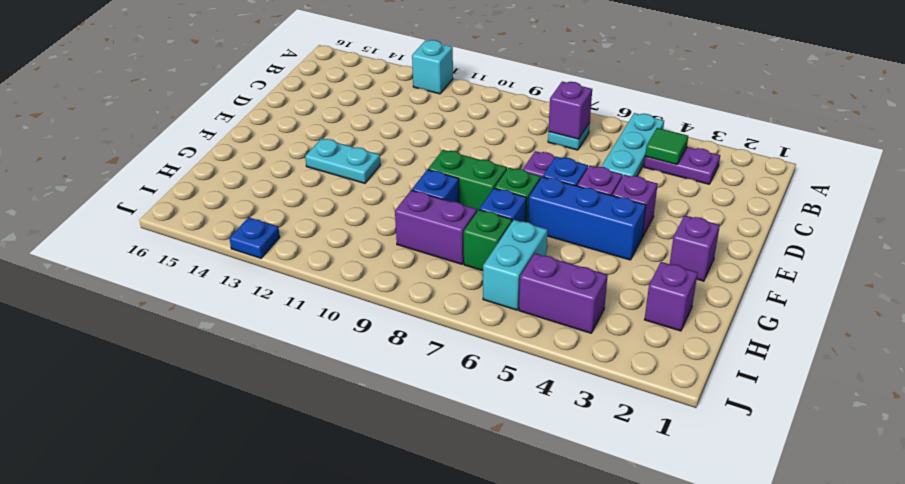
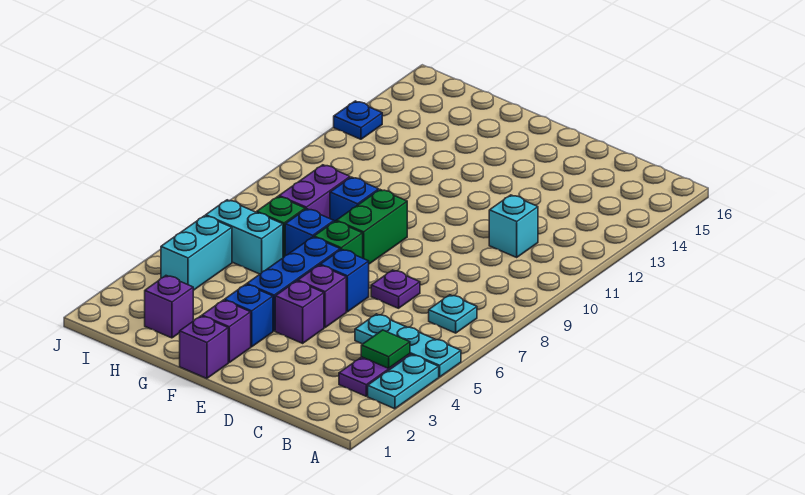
cyan 1x1 brick [412,40,453,94] -> cyan 1x1 brick moved to [489,195,538,257]
purple 1x1 brick [549,82,592,139] -> purple 1x1 brick moved to [180,316,228,379]
none -> blue 1x1 brick [224,284,273,347]
cyan 1x2 plate [305,138,381,183] -> cyan 1x2 plate moved to [368,355,439,409]
purple 1x2 brick [519,253,608,333] -> cyan 1x2 brick [161,216,232,290]

